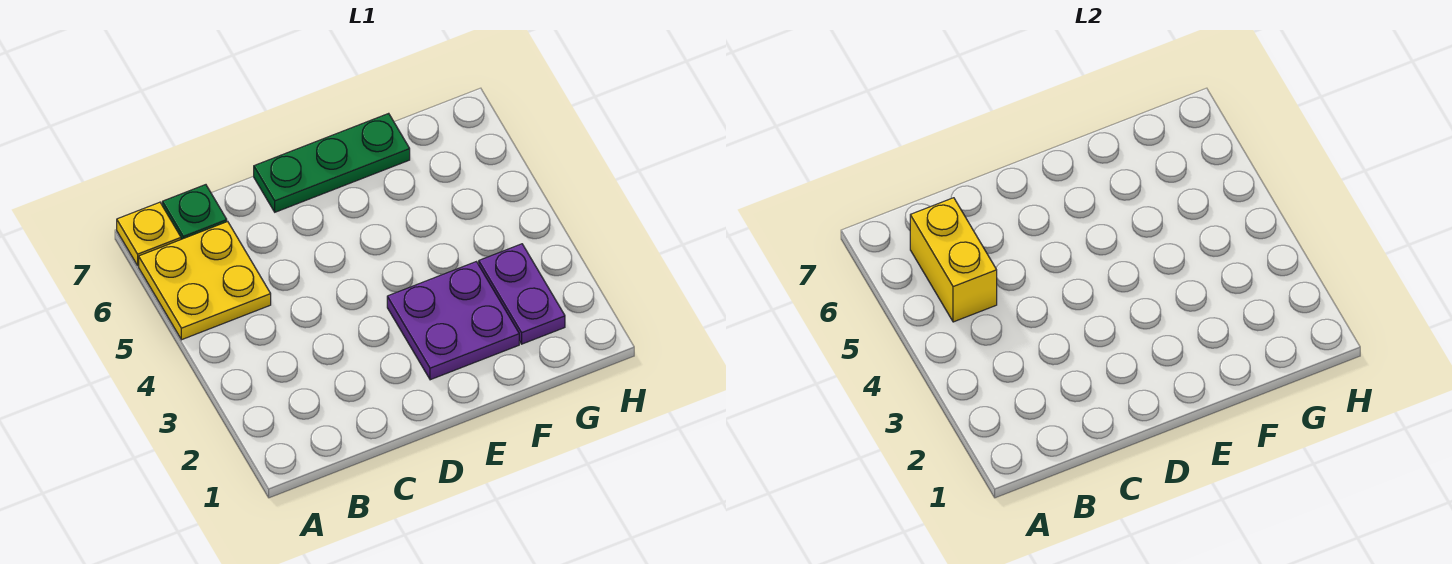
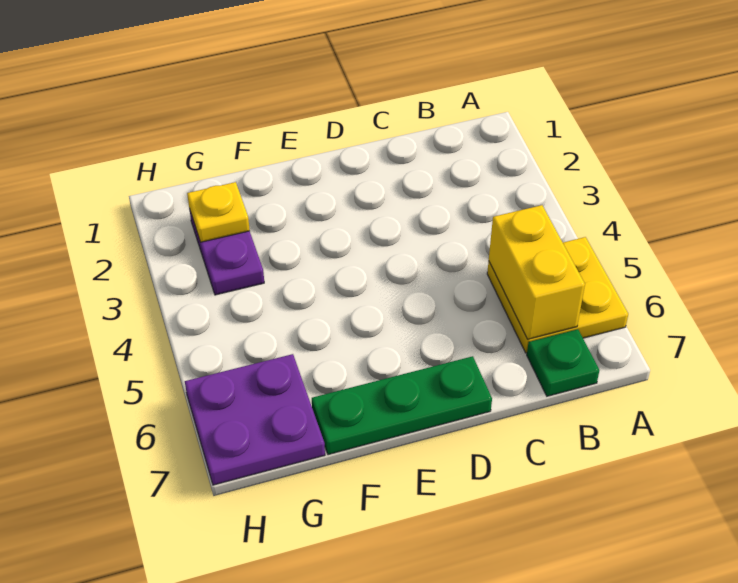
yellow 1x1 plate [117,202,181,265] -> yellow 1x1 plate moved to [187,182,250,242]
purple 2x2 plate [387,262,519,380] -> purple 2x2 plate moved to [185,354,325,485]

